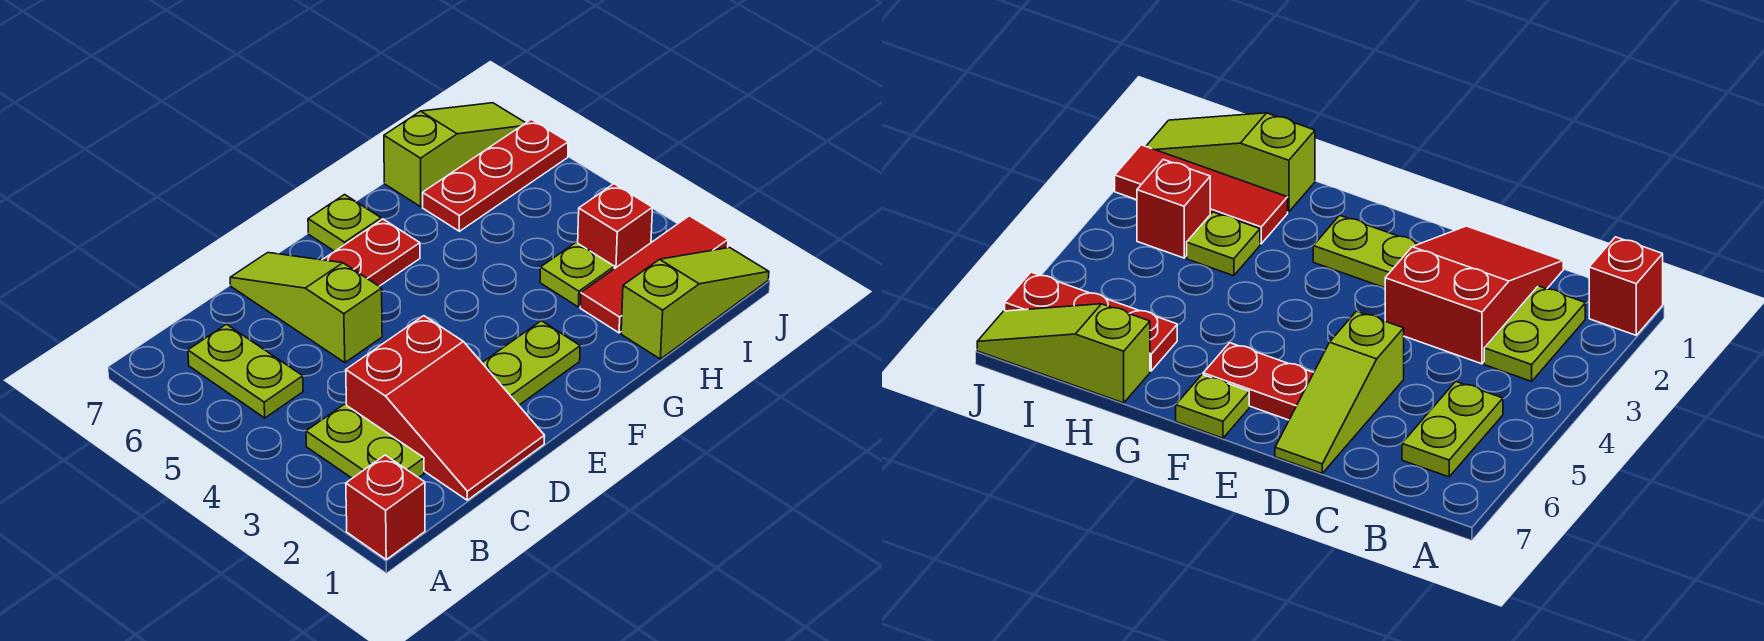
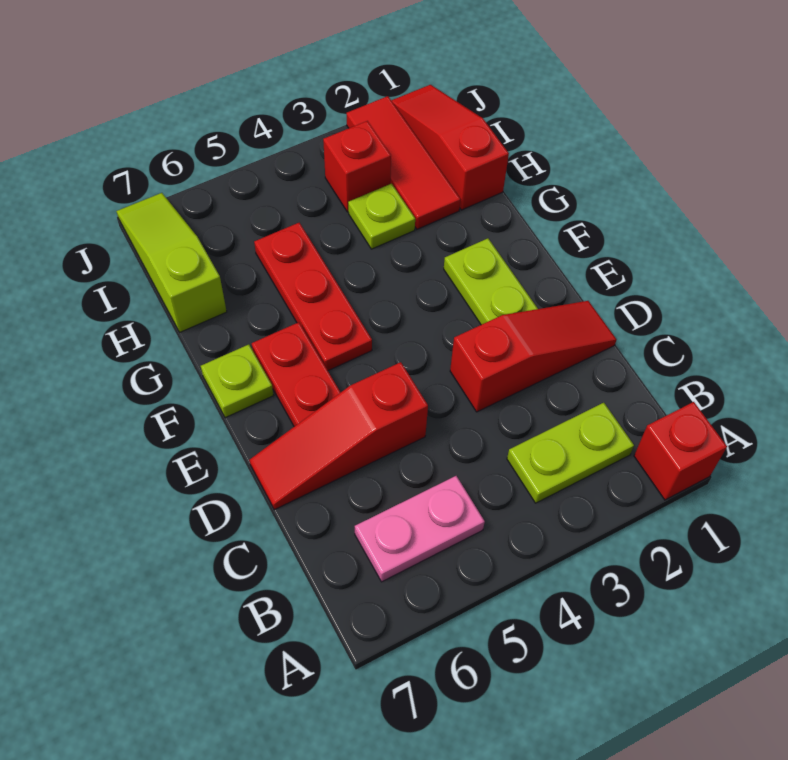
lime 1x2 plate [188,324,303,418] -> pink 1x2 plate [355,476,485,582]
red 2x3 slope [346,316,545,500] -> red 1x3 slope [450,301,617,412]
lime 1x3 slope [230,253,382,363] -> red 1x3 slope [250,362,428,510]
lime 1x3 slope [621,248,769,359] -> red 1x3 slope [391,85,509,210]
red 1x3 plate [423,119,568,231] -> red 1x3 plate moved to [254,223,372,371]

